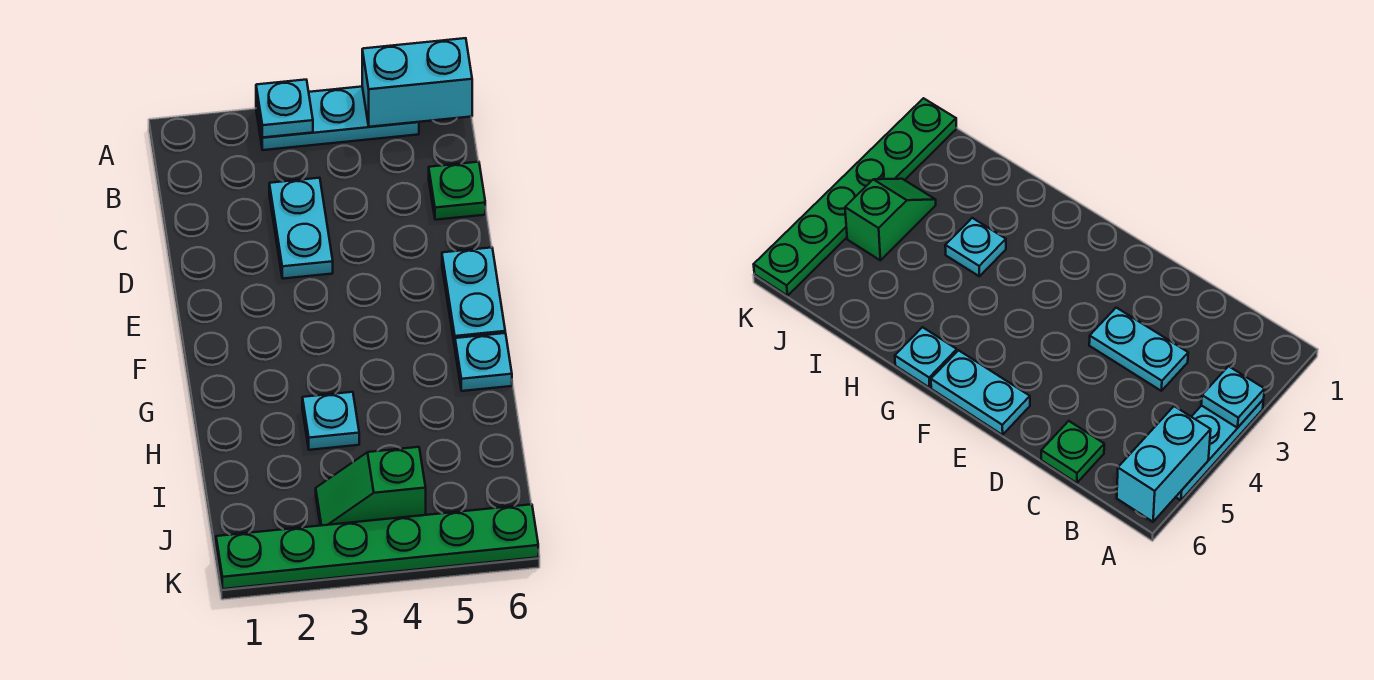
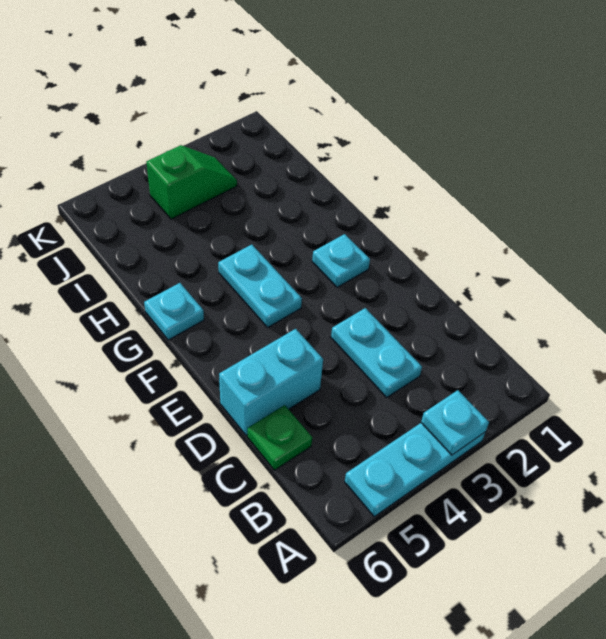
cyan 1x2 brick [362,38,472,127] -> cyan 1x2 brick moved to [219,329,323,435]
cyan 1x2 plate [442,247,505,346] -> cyan 1x2 plate moved to [218,244,302,327]
cyan 1x1 plate [302,392,359,450] -> cyan 1x1 plate moved to [312,234,370,287]
green 1x6 plate [216,504,538,589] -> none

